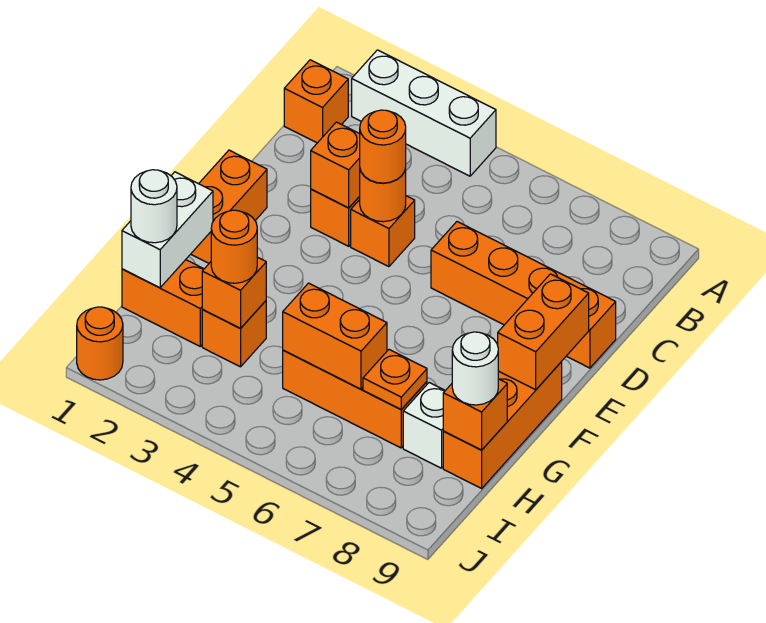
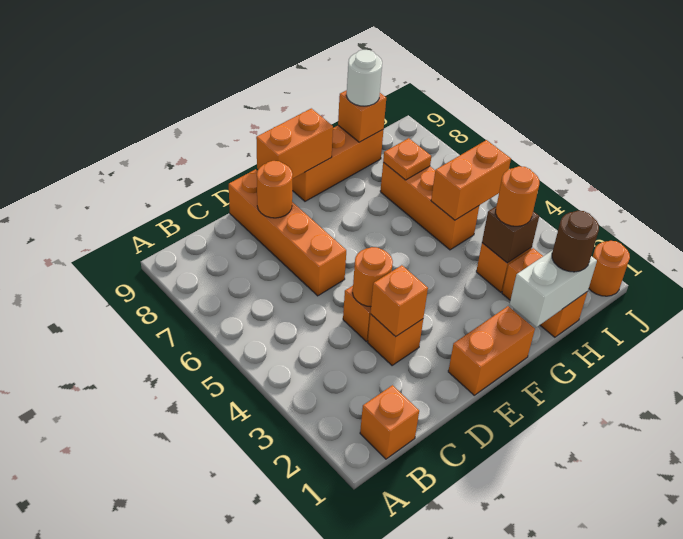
white 1x3 brick [352,50,496,176] -> none
orange 1x1 round brick [360,110,406,183] -> orange 1x1 round brick moved to [257,161,293,218]
white 1x1 round brick [131,170,177,243] -> brown 1x1 round brick [552,211,599,272]
orange 1x1 brick [202,257,266,328] -> brown 1x1 brick [482,207,539,263]
orange 1x2 brick [283,283,387,389] -> orange 1x2 brick turned to [431,140,511,220]
white 1x1 brick [403,383,445,468] -> none

